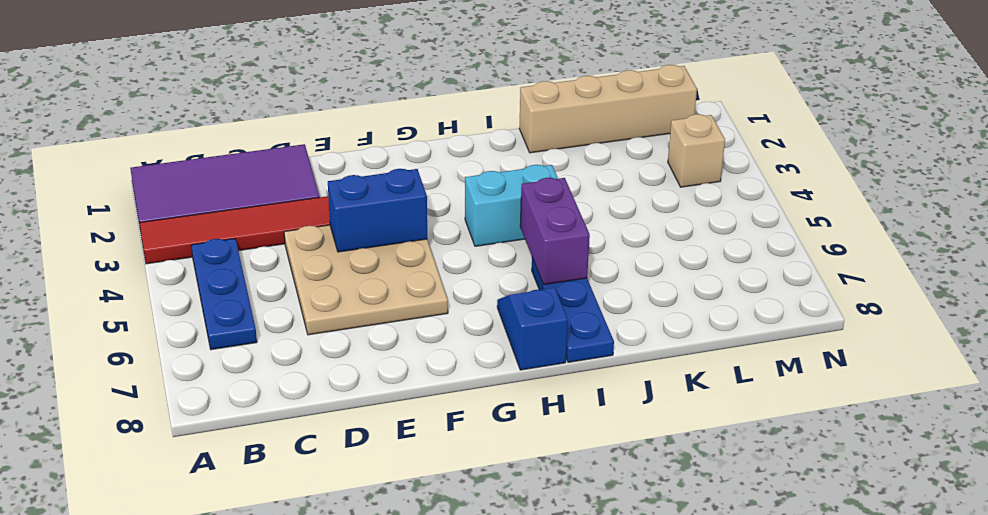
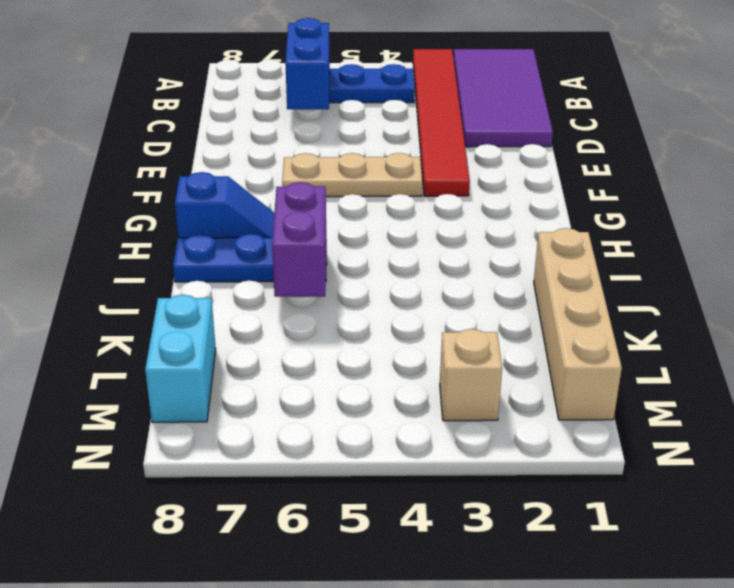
tan 3x3 plate [284,225,448,335] -> tan 1x3 plate [282,153,422,197]
blue 1x2 brick [328,169,427,252] -> blue 1x2 brick moved to [285,18,330,109]
cyan 1x2 brick [465,165,558,246] -> cyan 1x2 brick moved to [145,295,216,422]
purple 1x2 brick [520,178,590,285] -> purple 1x2 brick turned to [272,182,326,297]

